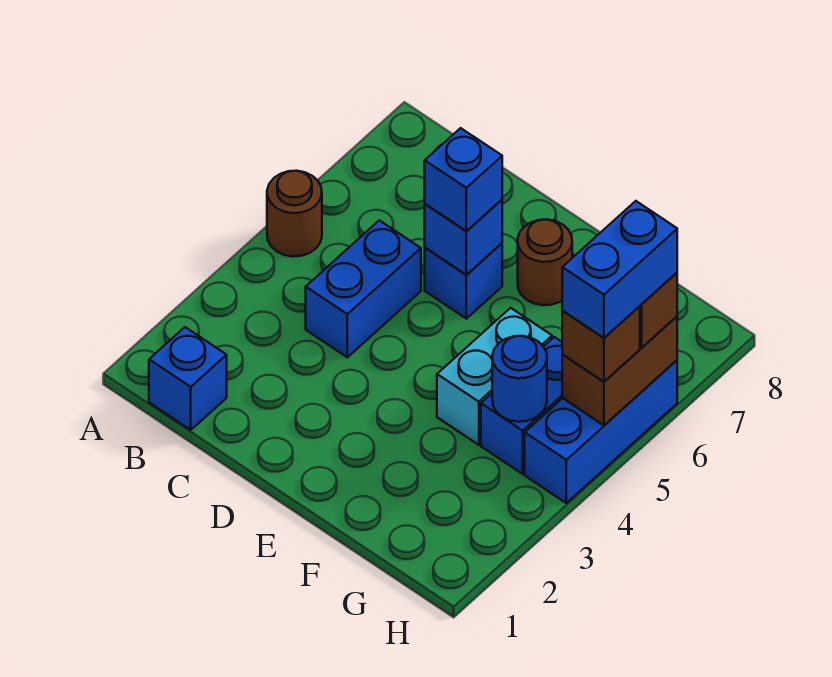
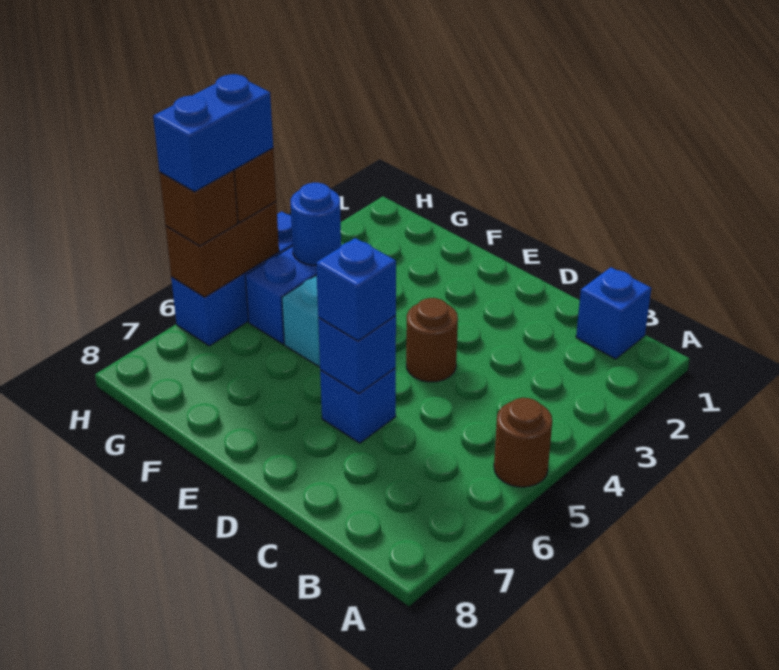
blue 1x2 brick [306,220,421,357] -> none
brown 1x1 round brick [518,220,572,305] -> brown 1x1 round brick moved to [406,298,458,382]

